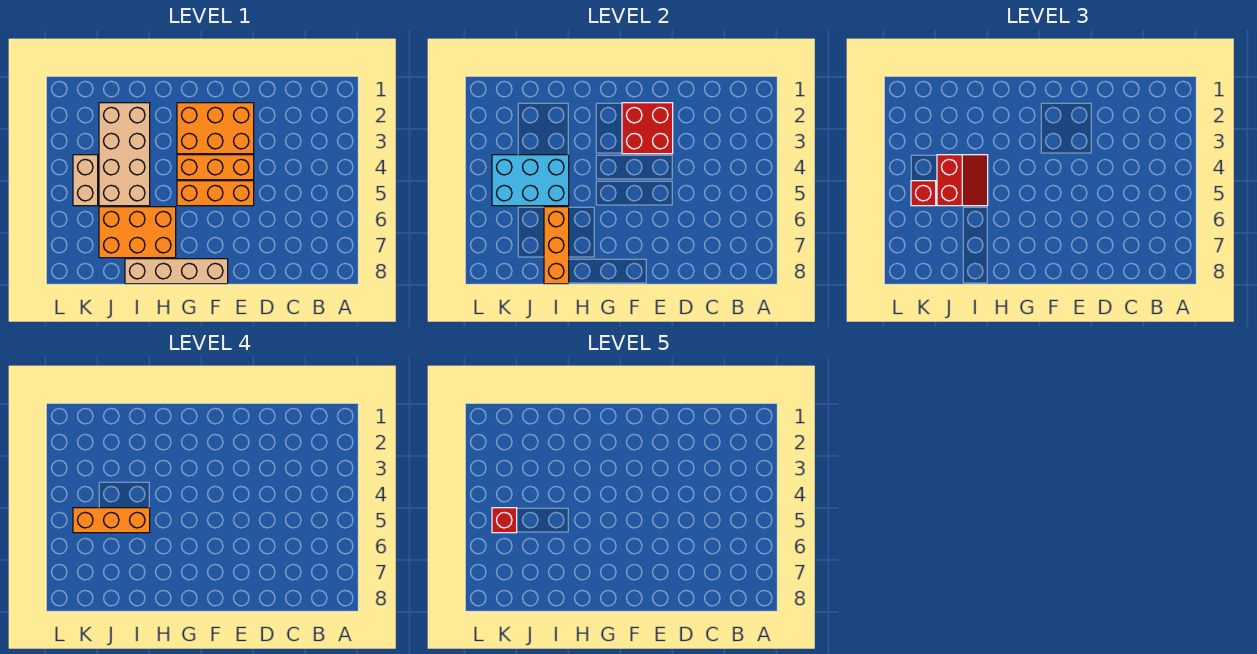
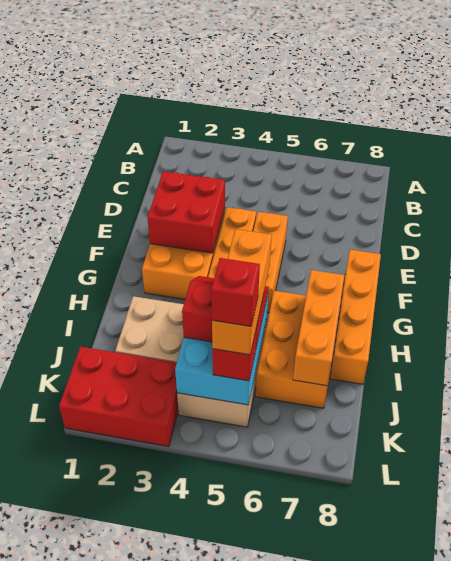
tan 1x4 brick [125,259,228,284] -> orange 1x4 brick [330,250,381,384]
orange 1x3 brick [544,207,569,284] -> orange 1x3 brick turned to [293,270,344,386]
none -> red 2x3 brick [59,347,178,446]

